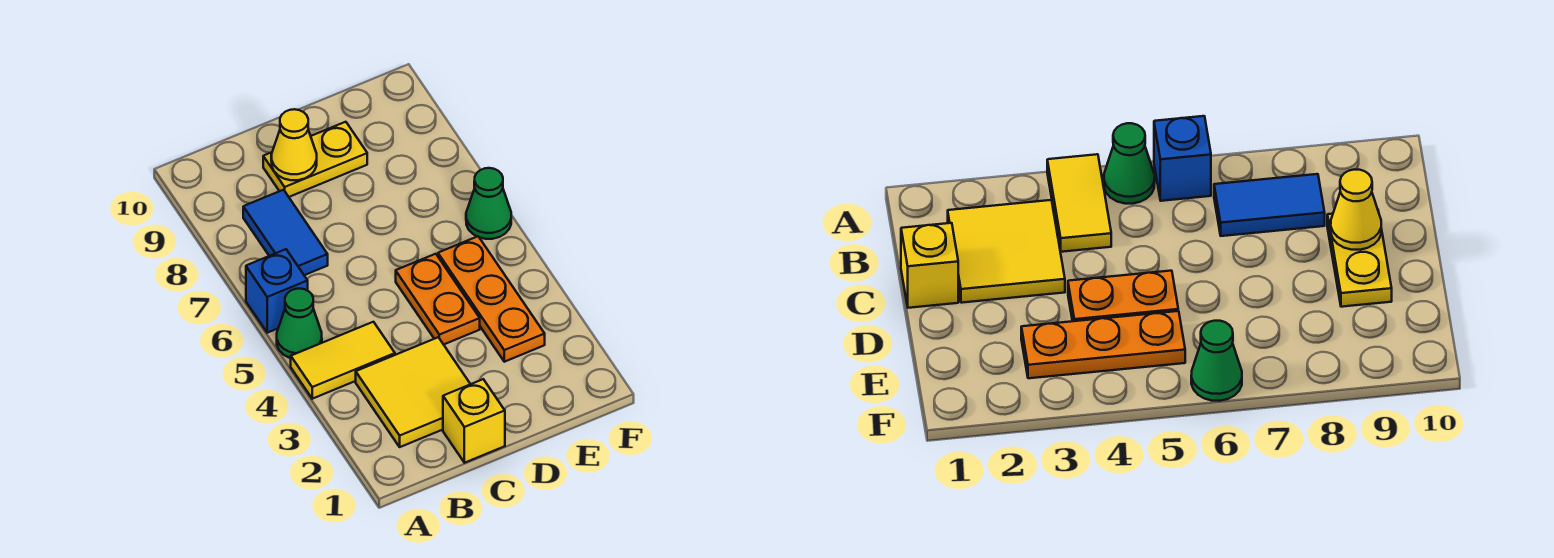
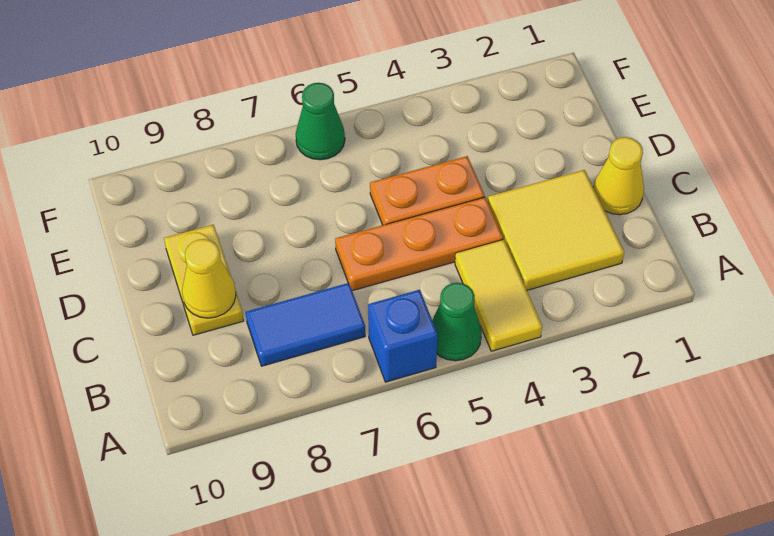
yellow 1x1 brick [443,379,505,463] -> yellow 1x1 cone [593,137,644,215]
orange 1x3 plate [438,236,545,362] -> orange 1x3 plate moved to [335,197,503,291]

